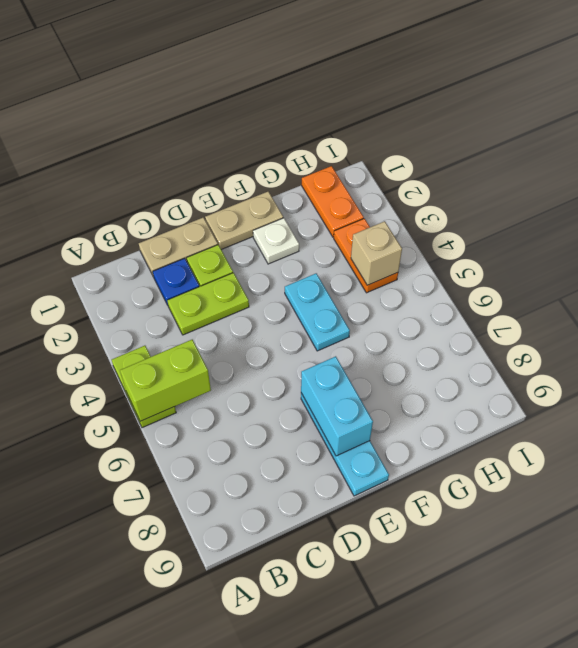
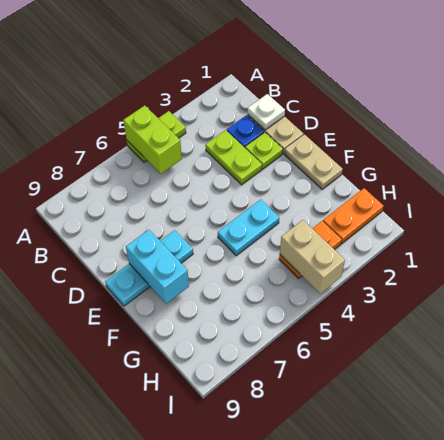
cyan 1x2 brick [301,356,373,456] -> cyan 1x2 brick turned to [126,230,189,304]
white 1x1 plate [253,218,299,264] -> white 1x1 plate moved to [248,94,285,130]
tan 1x1 brick [351,221,402,285] -> tan 1x2 brick [280,220,345,294]

